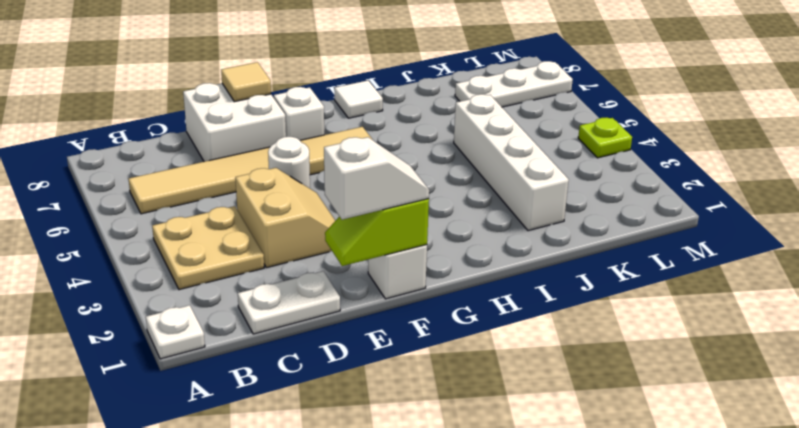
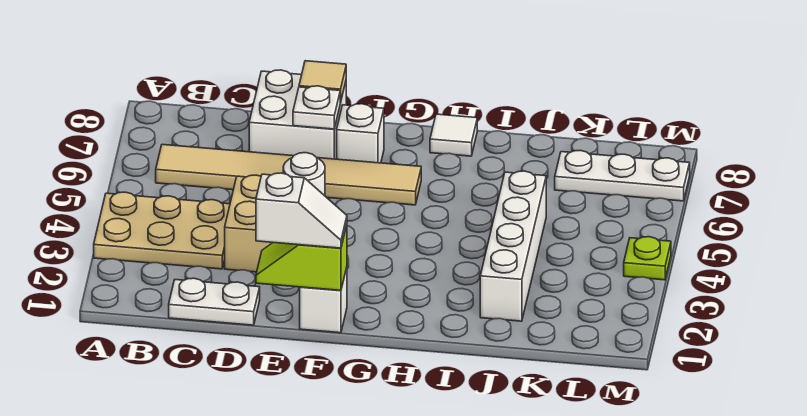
white 1x1 plate [146,305,205,359] -> white 1x1 plate moved to [293,86,340,129]
tan 2x2 plate [152,206,264,290] -> tan 2x3 plate [94,192,230,269]

